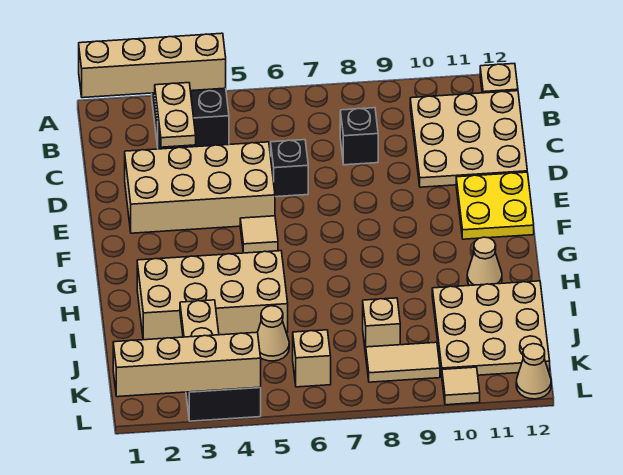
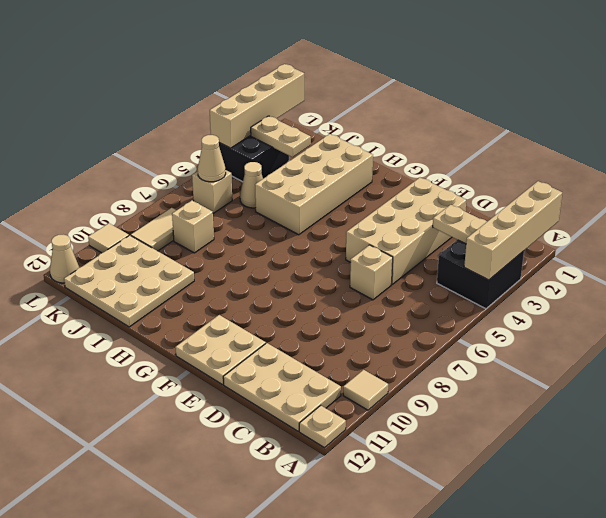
tan 3x3 plate [410,91,527,187] -> tan 2x3 plate [223,343,341,431]
black 1x1 brick [340,108,378,165] -> none
black 1x1 brick [271,140,308,197] -> tan 1x1 brick [350,245,393,300]
yellow 2x2 plate [456,172,534,239] -> tan 2x2 plate [175,315,266,385]
tan 1x1 tile [240,216,278,253] -> tan 1x1 tile moved to [343,370,388,410]
tan 1x1 cone [467,237,502,286] -> tan 1x1 cone moved to [198,135,226,182]

